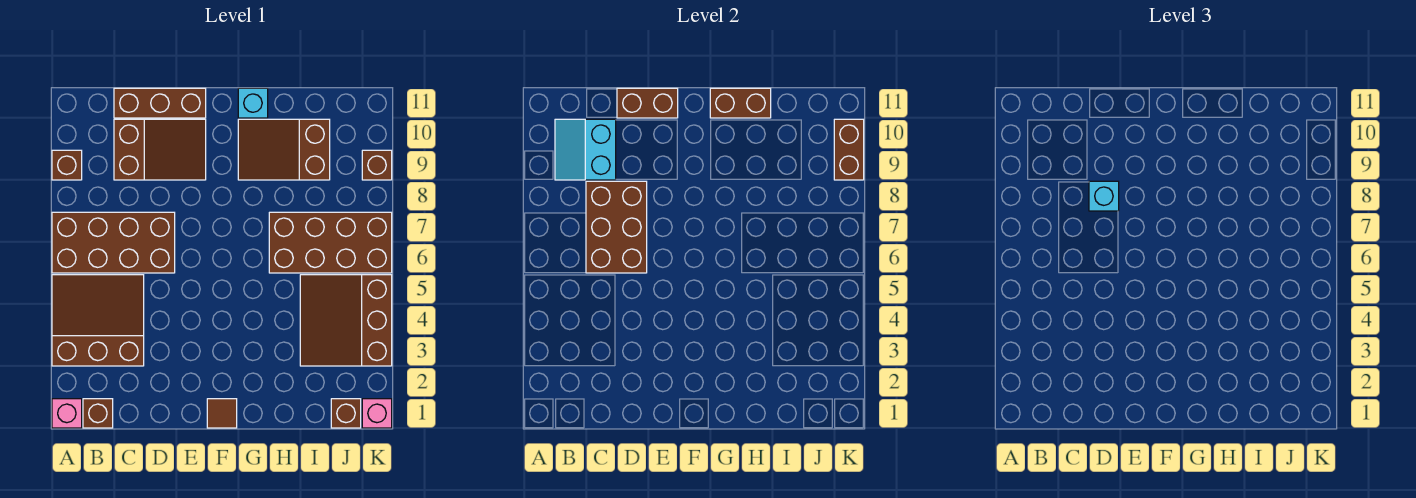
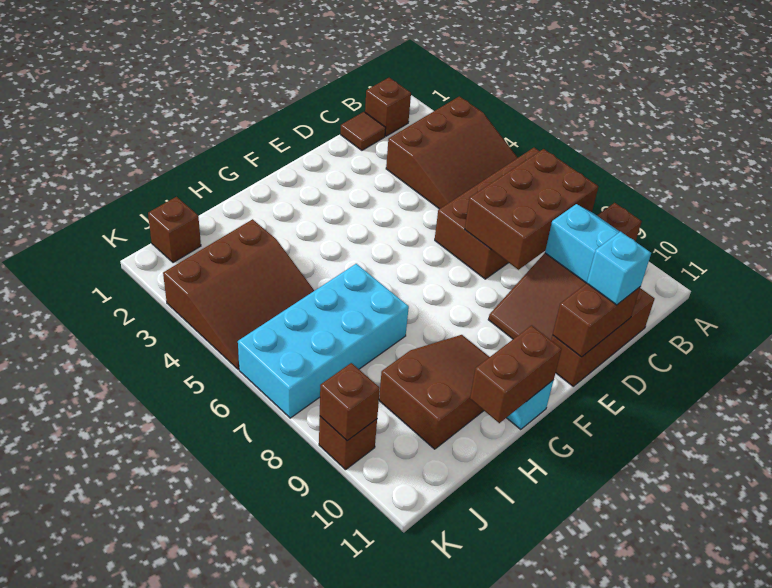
pink 1x1 brick [52,399,82,428] -> none
brown 2x3 brick [586,181,647,273] -> brown 2x3 brick turned to [465,149,598,270]
cyan 1x1 brick [1089,181,1119,211] -> cyan 1x1 brick moved to [587,232,651,305]
brown 1x1 tile [207,399,237,428] -> brown 1x1 tile moved to [340,112,386,150]
brown 2x4 brick [269,212,392,273] -> cyan 2x4 brick [238,264,409,418]
brown 3x3 slope [300,275,392,366] -> brown 3x3 slope turned to [163,219,314,369]
pink 1x1 brick [362,399,392,428] -> none
brown 1x2 brick [834,119,864,180] -> brown 1x1 brick [320,363,380,441]

